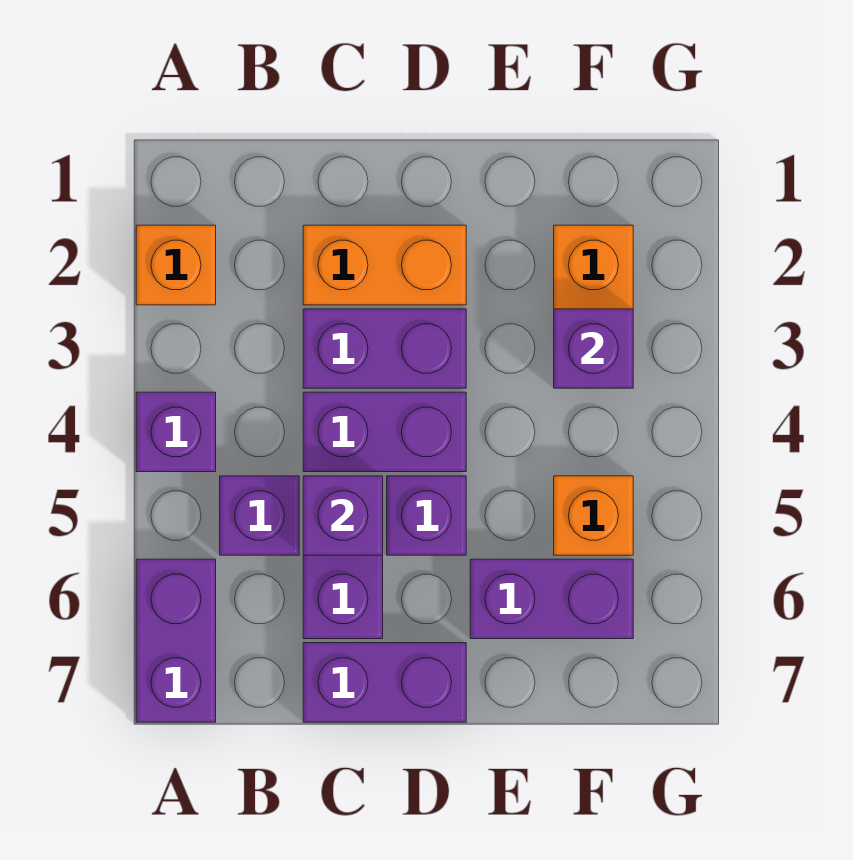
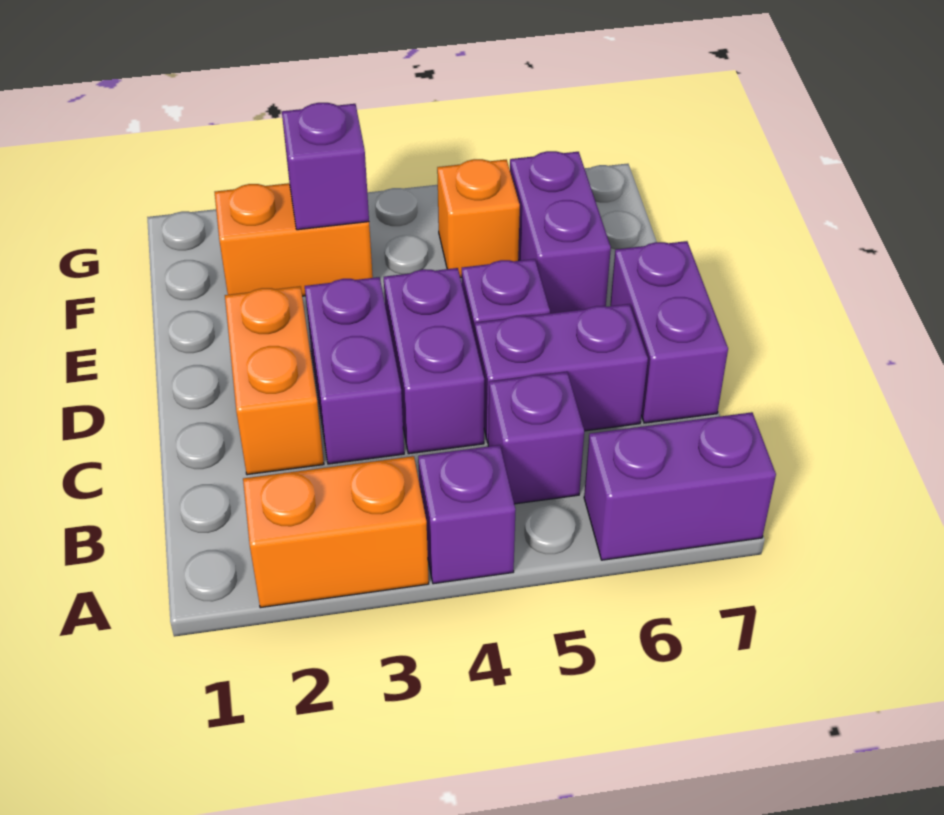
orange 1x1 brick [136,225,216,305] -> orange 1x2 brick [243,456,429,608]
purple 1x1 brick [303,476,383,555] -> none

